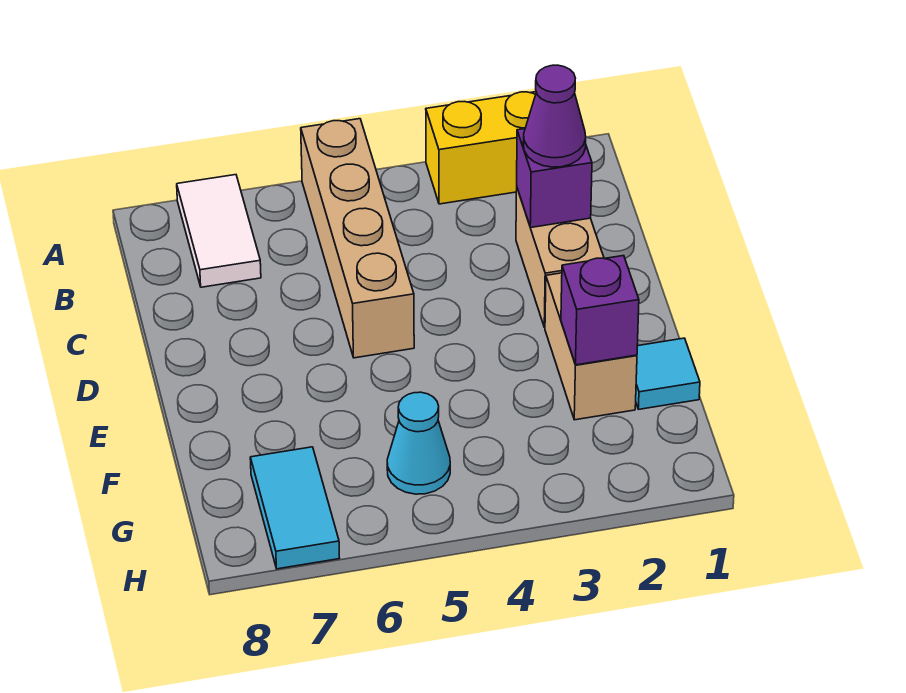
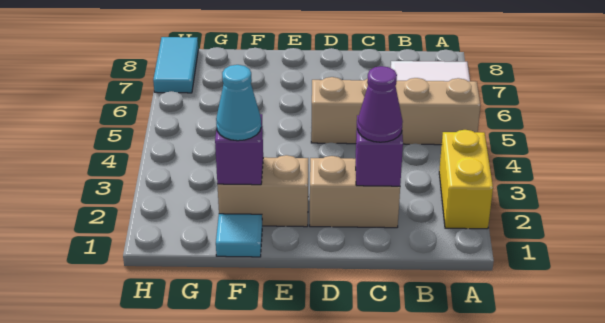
cyan 1x1 cone [387,392,450,494] -> cyan 1x1 cone moved to [216,65,261,141]
cyan 1x2 tile [250,447,339,569] -> cyan 1x2 tile turned to [153,37,198,93]

